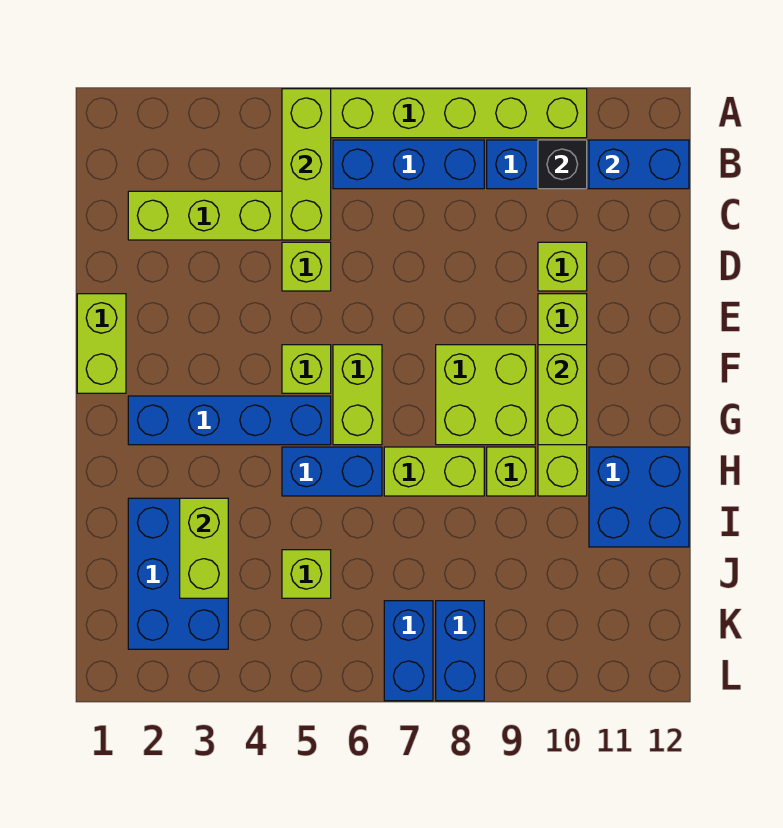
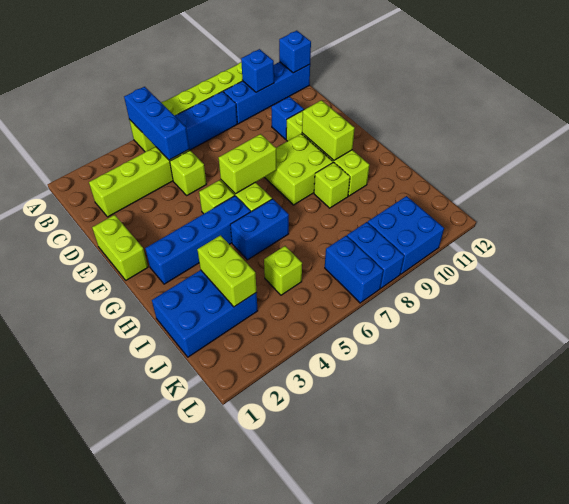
lime 1x3 brick [282,89,331,240] -> blue 1x3 brick [124,87,189,160]
black 1x1 brick [538,140,587,189] -> blue 1x1 brick [241,49,274,92]
blue 1x2 brick [589,140,689,189] -> blue 1x1 brick [279,31,311,73]
lime 1x1 brick [538,242,587,291] -> blue 1x1 brick [271,97,304,139]
lime 1x2 brick [384,447,484,496] -> lime 1x2 brick moved to [219,134,277,194]
blue 2x2 brick [589,447,689,547] -> blue 2x2 brick moved to [368,196,444,274]
blue 2x3 brick [128,498,228,649] -> blue 2x3 brick turned to [152,270,258,357]

